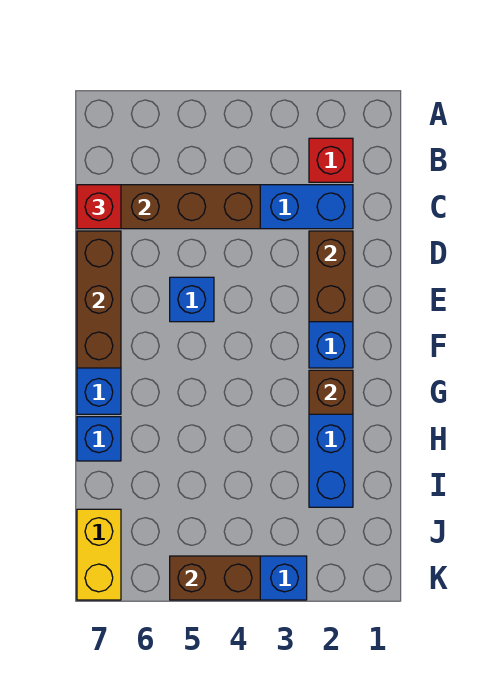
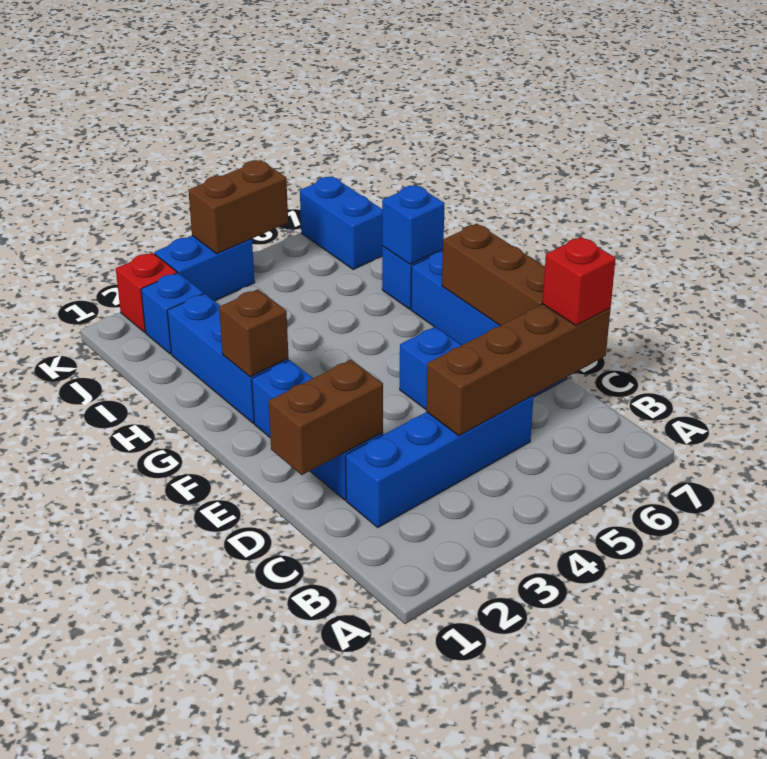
red 1x1 brick [309,138,353,182] -> red 1x1 brick moved to [116,253,177,332]
brown 1x2 brick [309,231,353,322] -> brown 1x2 brick turned to [269,360,383,475]
none -> blue 1x1 brick [382,185,445,264]
none -> blue 1x1 brick [141,273,204,354]
yellow 1x2 brick [77,509,121,600] -> blue 1x2 brick [300,176,382,270]

